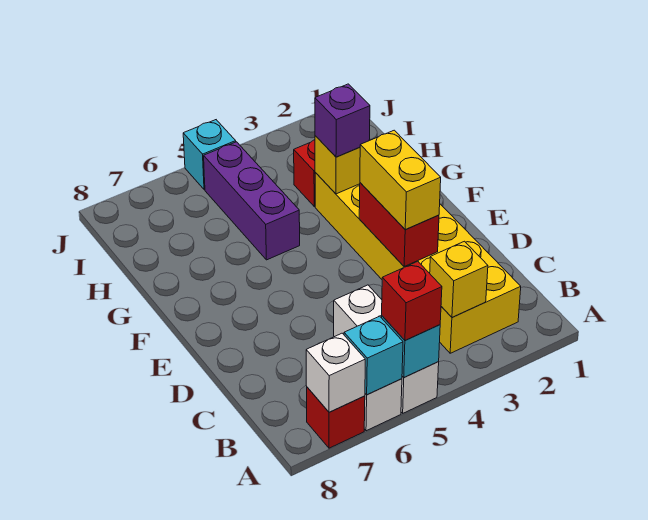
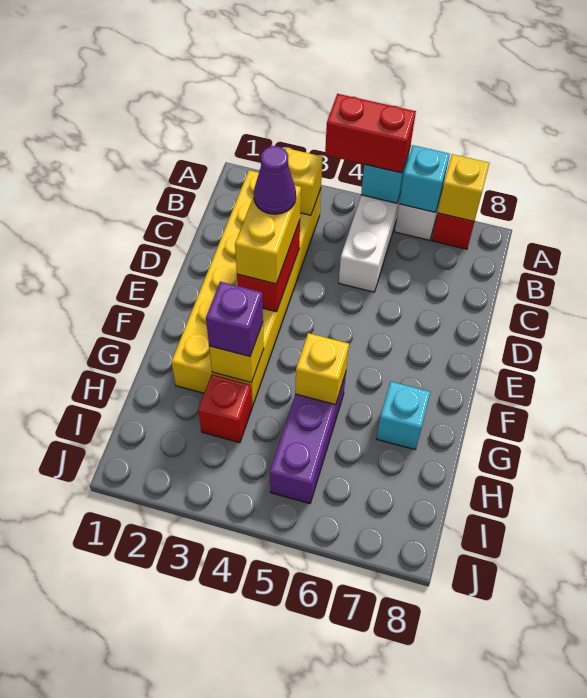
red 1x1 brick [382,262,442,340] -> red 1x2 brick [325,94,416,173]
white 1x1 brick [306,333,365,412] -> yellow 1x1 brick [438,154,489,222]
none -> purple 1x1 cone [254,146,296,214]
none -> yellow 1x1 brick [295,333,349,405]
cyan 1x1 brick [183,120,236,190] -> cyan 1x1 brick moved to [376,382,431,450]

